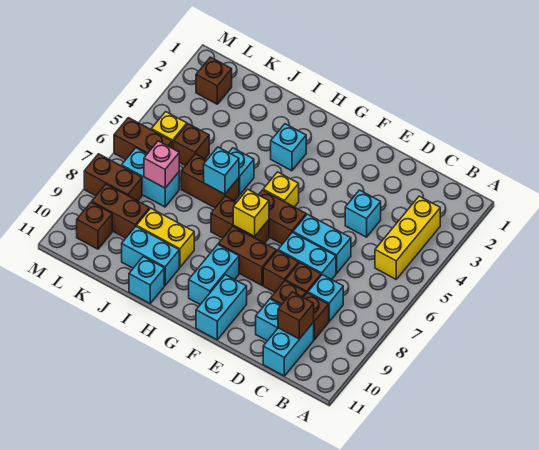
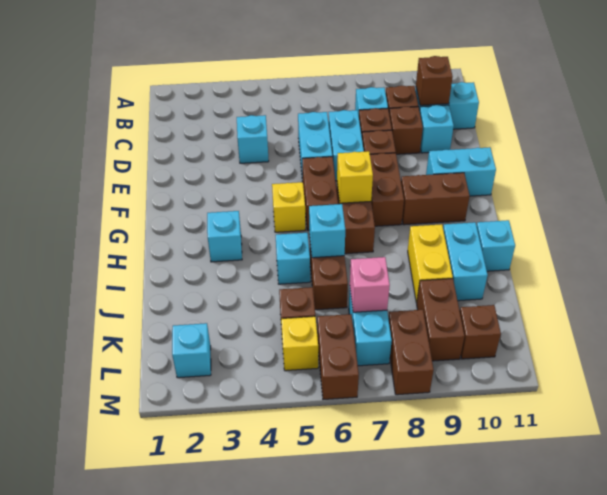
yellow 1x3 brick [375,196,440,279] -> none
cyan 1x2 brick [189,245,239,304] -> brown 1x2 brick [401,173,470,225]
brown 1x1 brick [196,57,232,104] -> cyan 1x1 brick [172,323,211,378]

